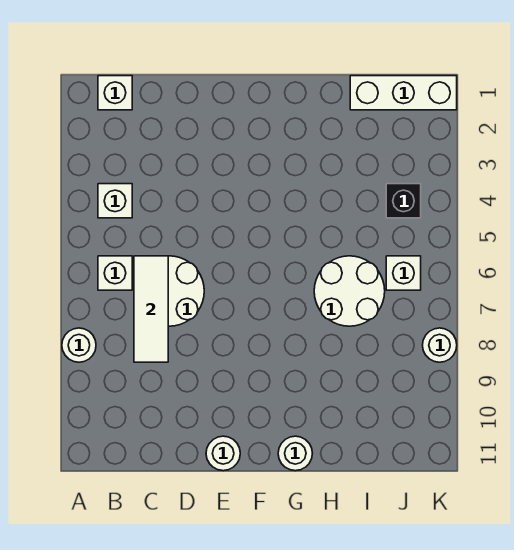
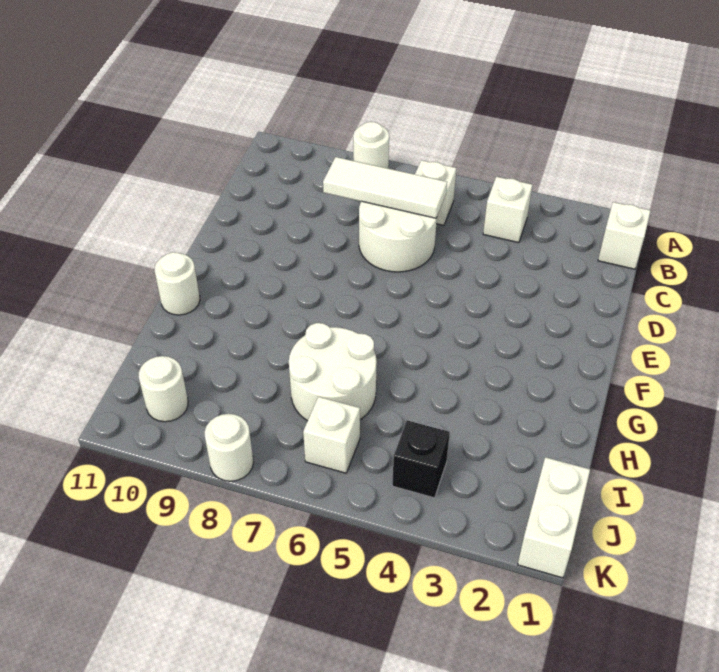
white 1x1 round brick [206,436,240,471] -> white 1x1 round brick moved to [139,356,188,422]
white 1x3 brick [350,76,457,110] -> white 1x2 brick [518,457,590,578]

